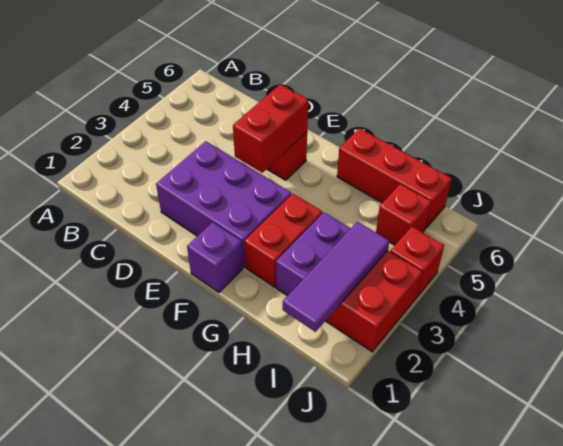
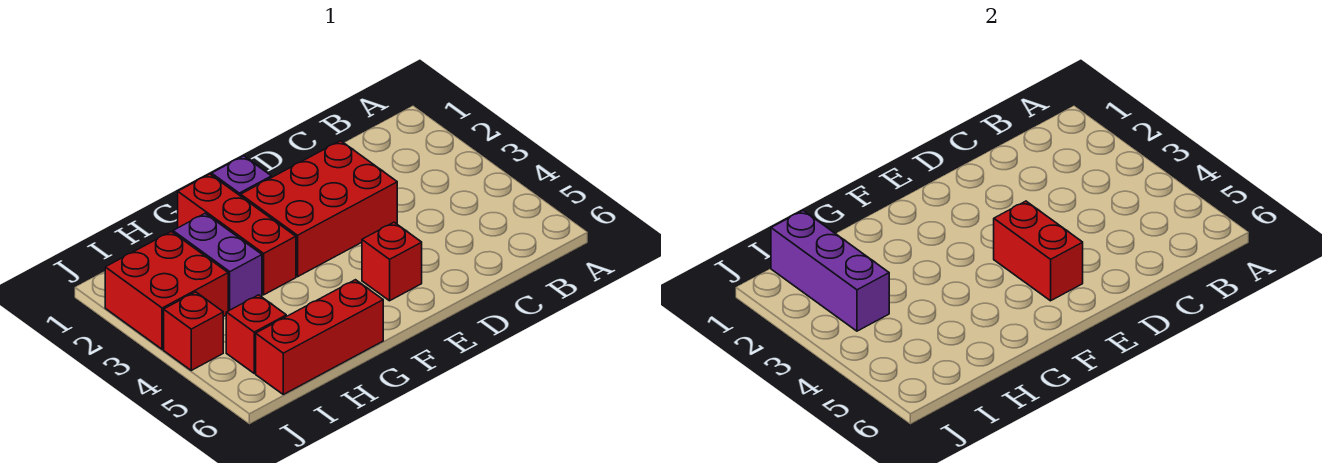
purple 2x3 brick [156,141,291,267] -> red 2x3 brick [241,141,397,277]
red 1x2 brick [244,194,322,287] -> red 1x3 brick [178,174,296,295]
purple 1x3 tile [283,222,389,332] -> purple 1x3 brick [771,211,889,331]

